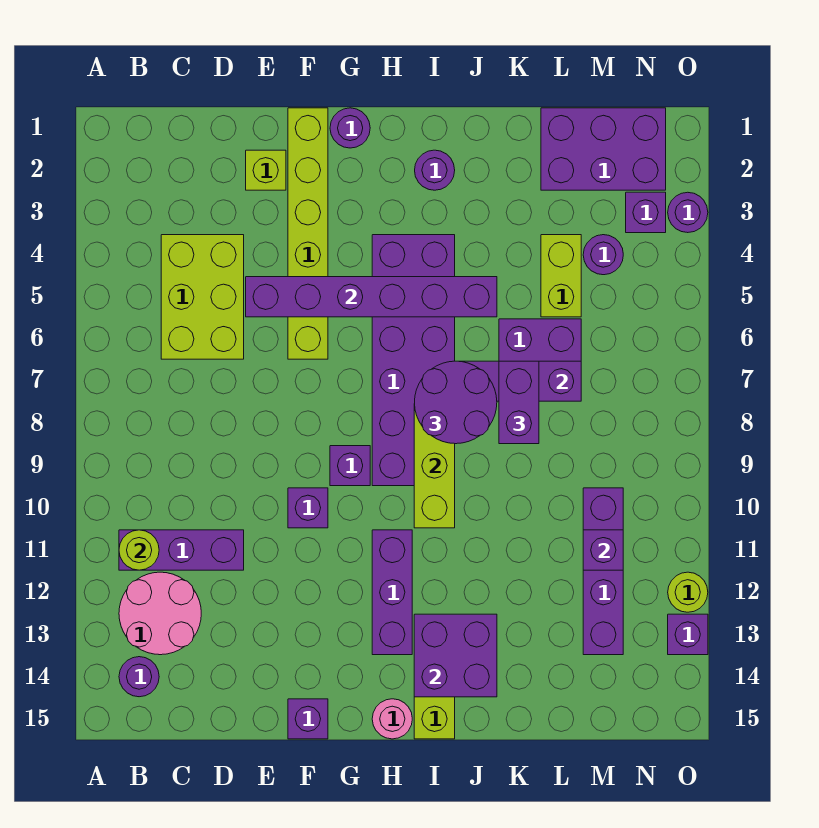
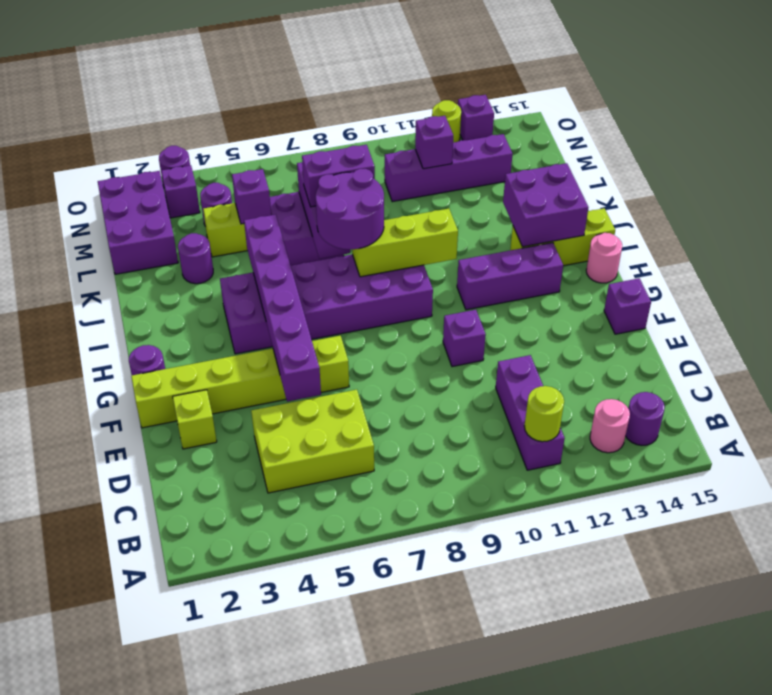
pink 2x2 round brick [119,572,201,655] -> pink 1x1 round brick [590,399,630,453]
purple 1x1 brick [330,446,370,486] -> purple 1x1 brick moved to [232,169,271,224]
purple 1x1 round brick [415,150,455,190] -> purple 1x1 round brick moved to [178,233,213,284]

